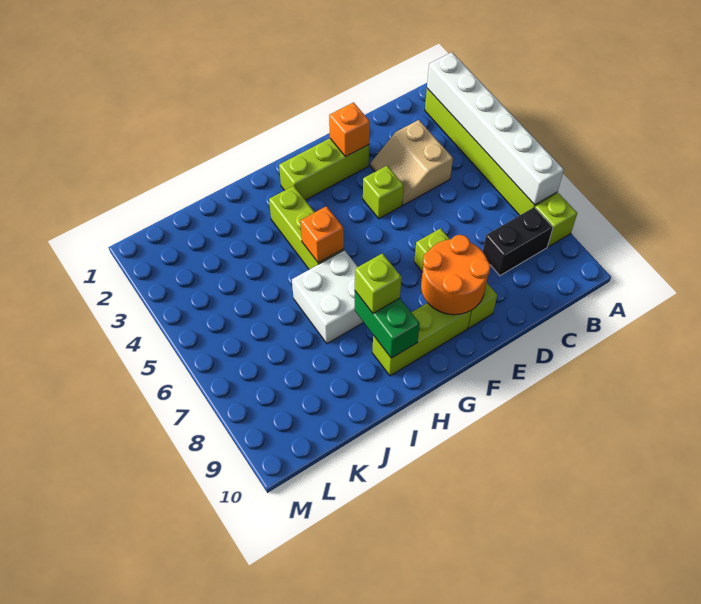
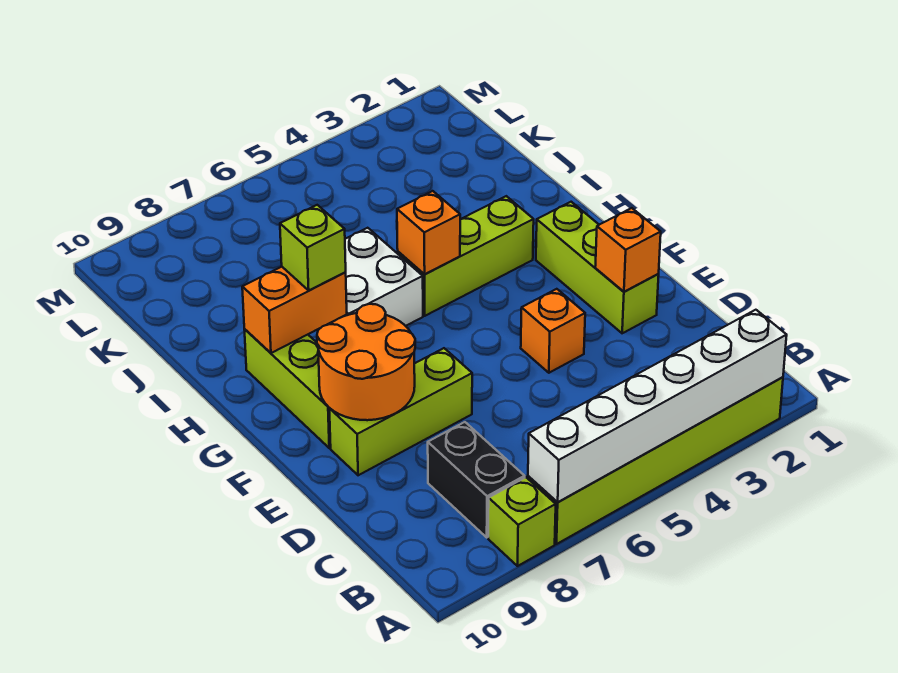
tan 2x2 slope [371,120,453,205] -> none
lime 1x1 brick [363,166,404,219] -> orange 1x1 brick [521,289,585,373]
green 1x2 brick [355,291,420,358] -> orange 1x2 brick [242,267,347,353]

